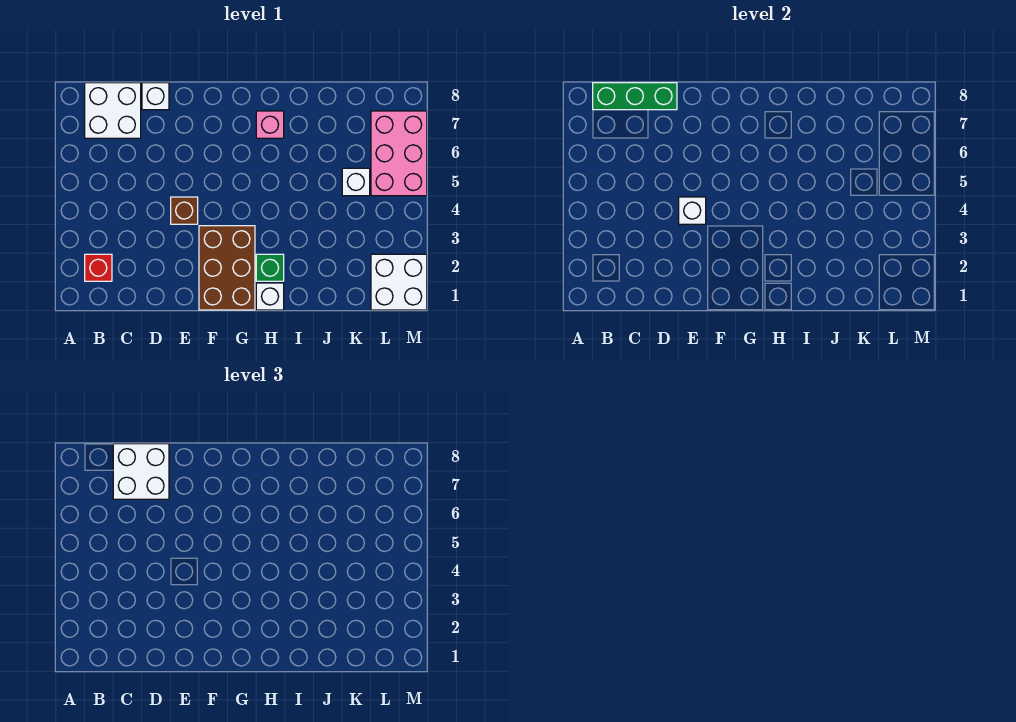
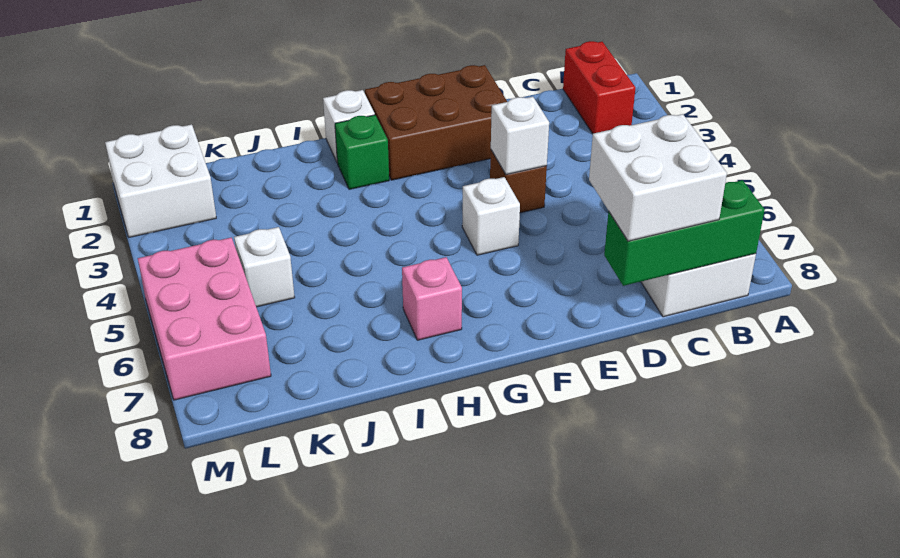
red 1x1 brick [85,254,112,281] -> red 1x2 brick [563,41,636,134]
white 1x1 brick [142,83,169,110] -> white 1x1 brick moved to [462,177,520,255]
brown 2x3 brick [199,226,255,310] -> brown 2x3 brick turned to [365,65,507,180]

